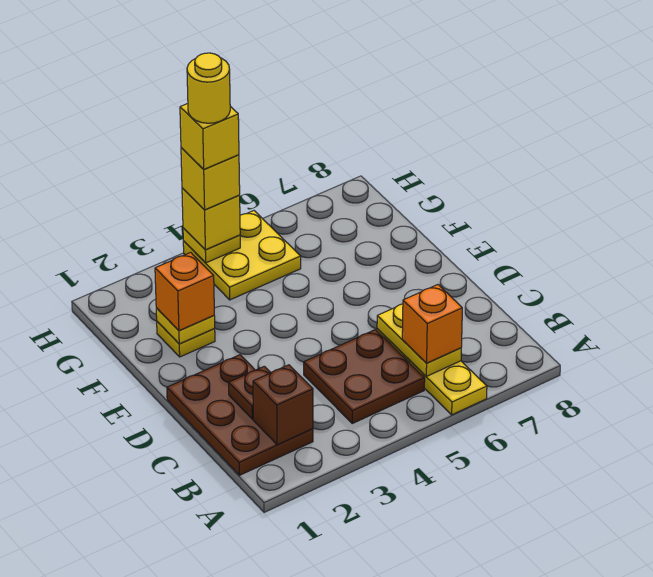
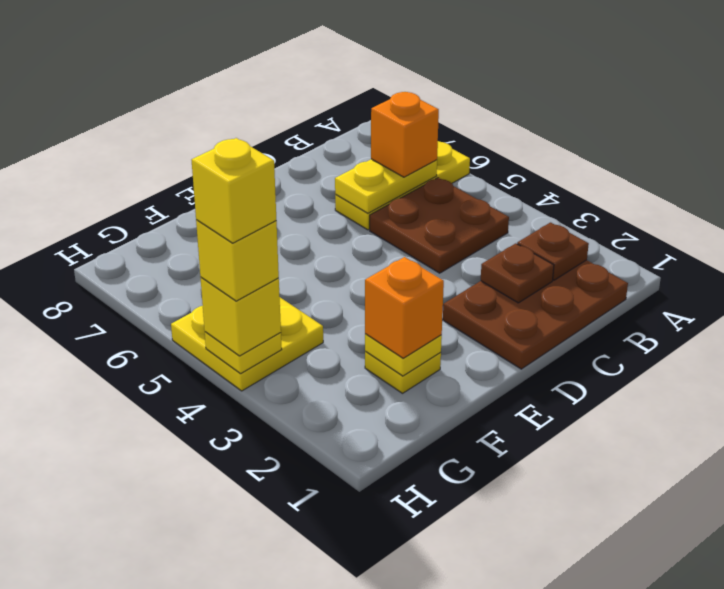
brown 1x1 brick [253,365,313,445] -> brown 1x1 plate [517,222,589,280]
yellow 1x1 round brick [187,53,230,123] -> none

